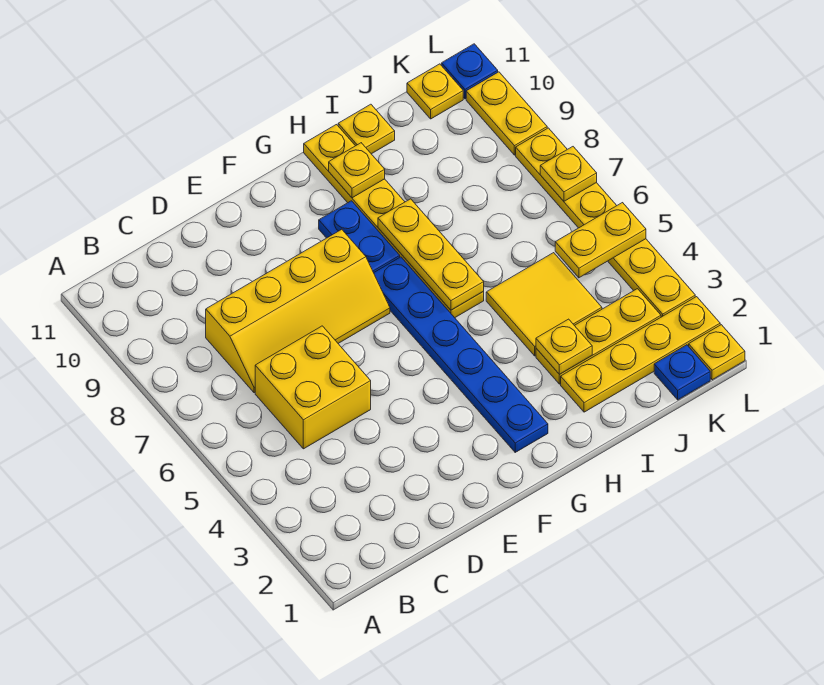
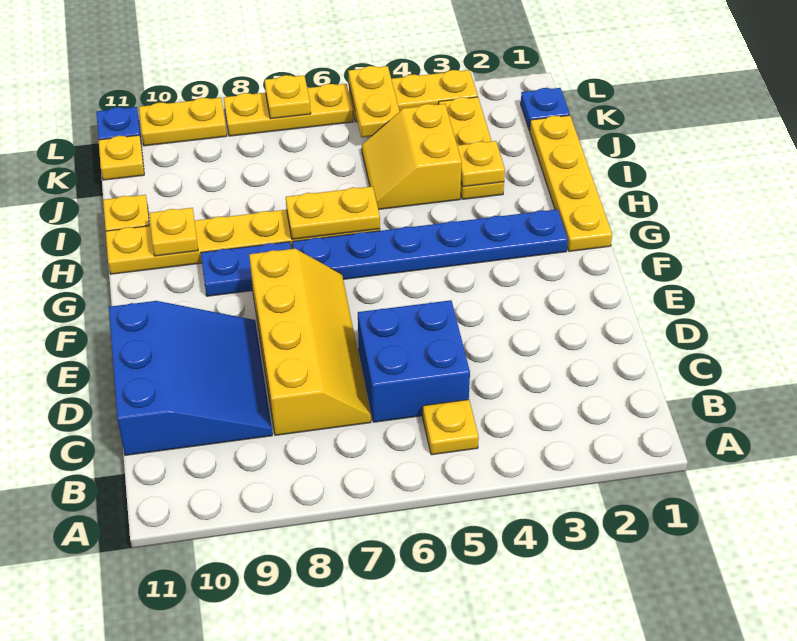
yellow 2x2 brick [255,326,371,449] -> blue 2x2 brick [358,300,470,422]
none -> blue 3x3 slope [109,301,272,455]
yellow 1x3 plate [378,199,484,310] -> yellow 1x2 plate [286,186,380,239]
yellow 1x4 plate [561,297,720,412] -> yellow 1x4 plate moved to [530,115,612,251]
yellow 2x2 tile [486,253,602,356] -> yellow 2x2 slope [362,104,462,210]
yellow 1x1 plate [689,325,745,380] -> yellow 1x1 plate moved to [423,400,479,455]

